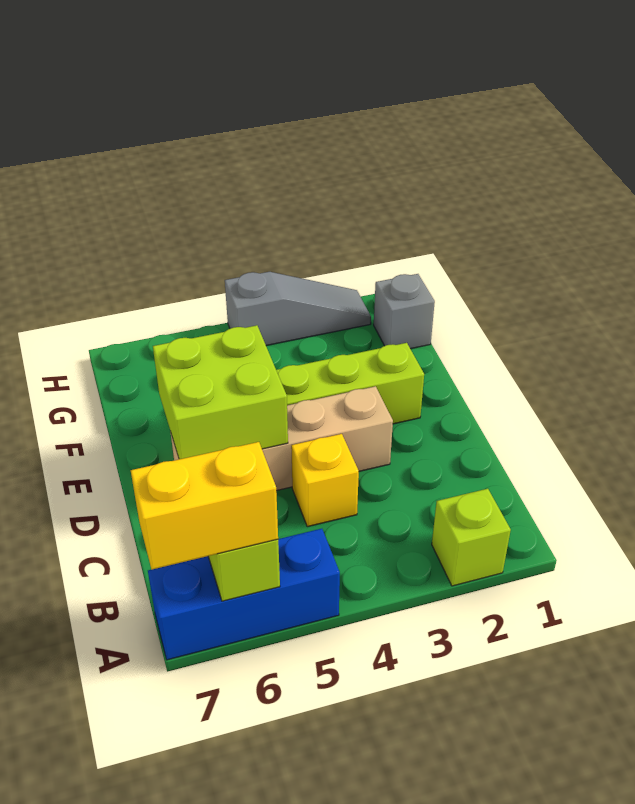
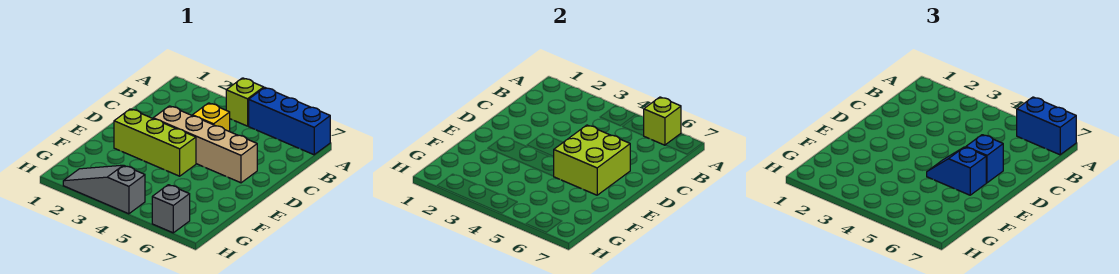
lime 1x1 brick [432,489,511,586] -> lime 1x1 brick moved to [226,78,264,126]
yellow 1x2 brick [131,442,278,570] -> blue 1x2 brick [1017,97,1076,155]
none -> blue 1x1 brick [966,135,1003,183]
none -> blue 1x2 slope [927,147,986,195]
grey 1x1 brick [374,274,435,349] -> grey 1x1 brick moved to [152,185,190,233]

